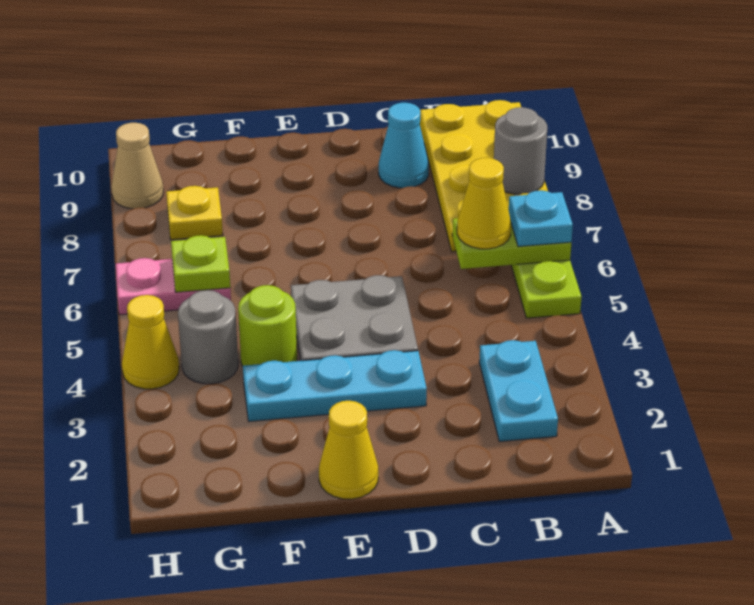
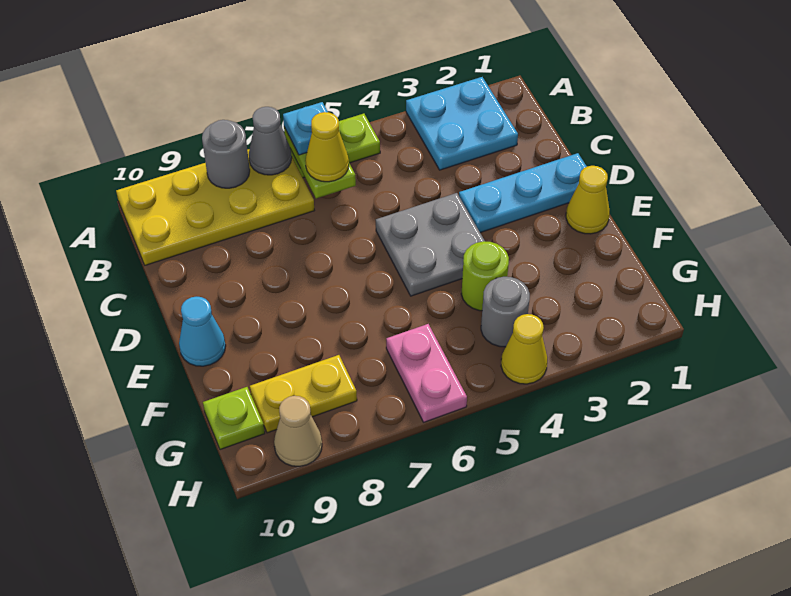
none -> grey 1x1 cone [249,107,292,175]
cyan 1x2 plate [479,340,558,442] -> cyan 2x2 plate [406,77,518,170]
cyan 1x1 cone [379,103,429,188] -> cyan 1x1 cone moved to [179,297,226,366]
cyan 1x3 plate [243,350,427,421] -> cyan 1x3 plate turned to [459,153,587,233]
lime 1x1 plate [171,235,230,292] -> lime 1x1 plate moved to [203,387,265,450]
yellow 1x1 plate [166,186,223,240] -> yellow 1x2 plate [250,355,357,433]

